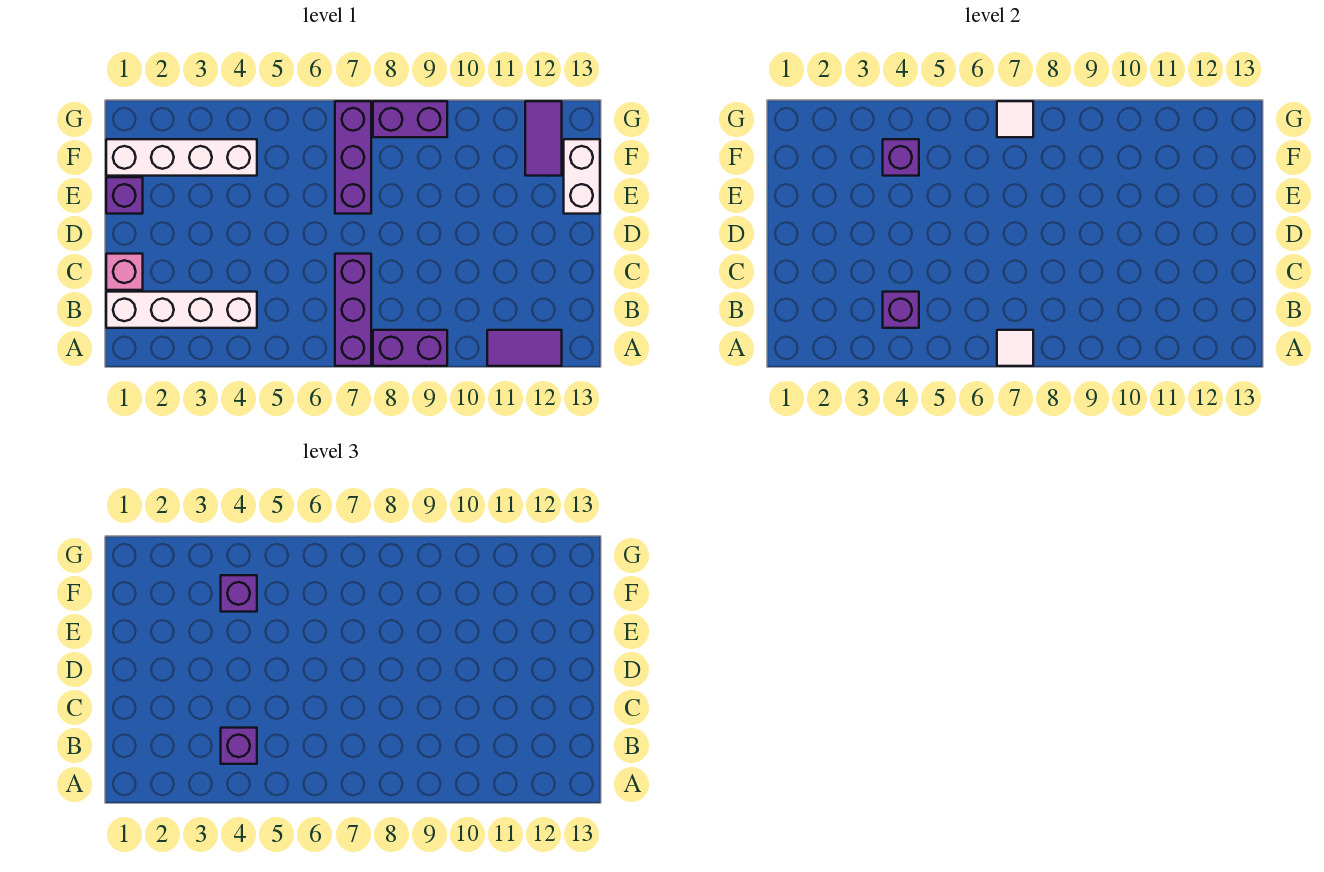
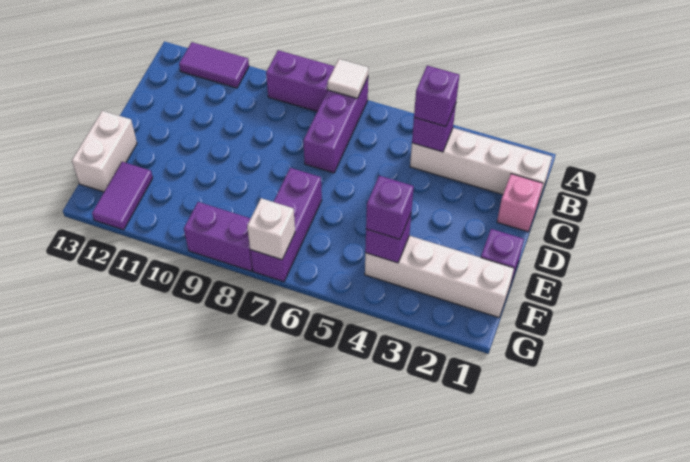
white 1x1 tile [997,101,1033,137] -> white 1x1 brick [247,198,295,260]

